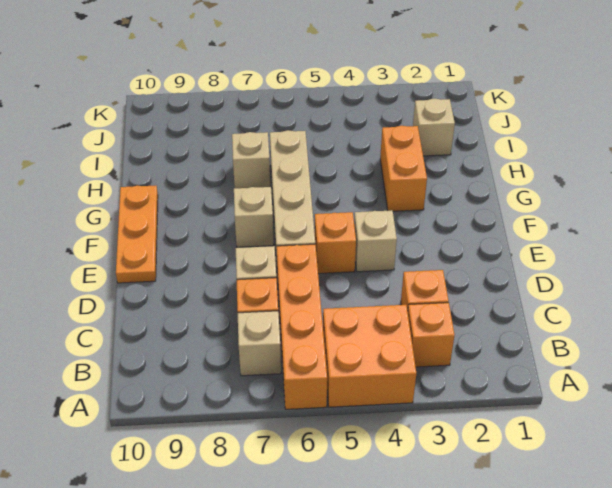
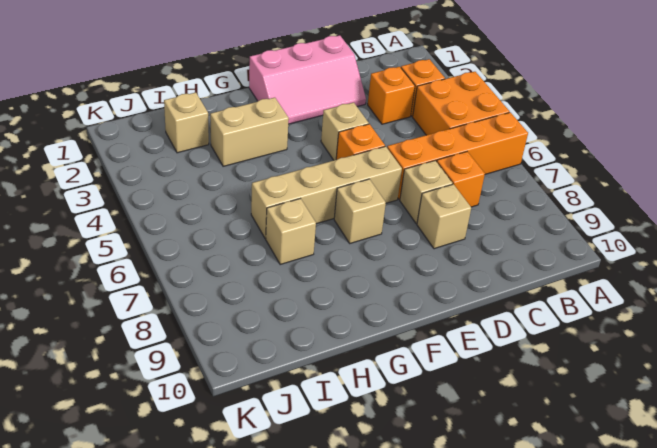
tan 1x1 brick [238,311,281,376] -> tan 1x1 brick moved to [417,184,471,249]
none -> pink 2x3 slope [249,35,366,124]
orange 1x3 plate [116,186,158,283] -> none
orange 1x2 brick [380,126,427,211] -> tan 1x2 brick [210,98,289,166]

